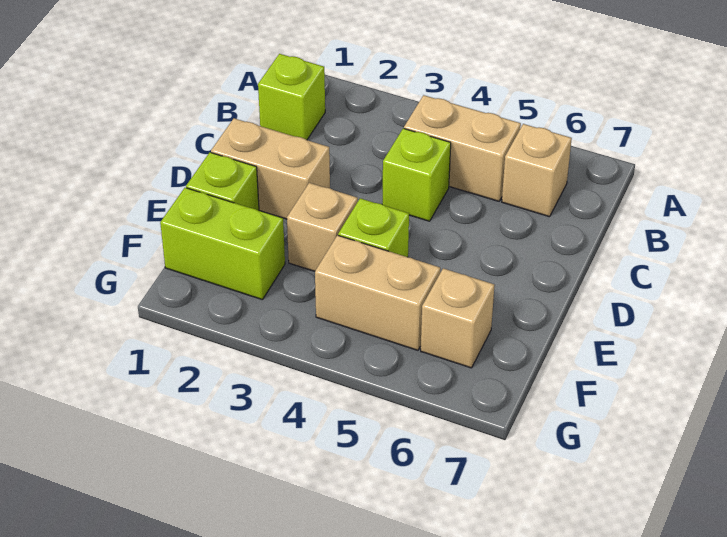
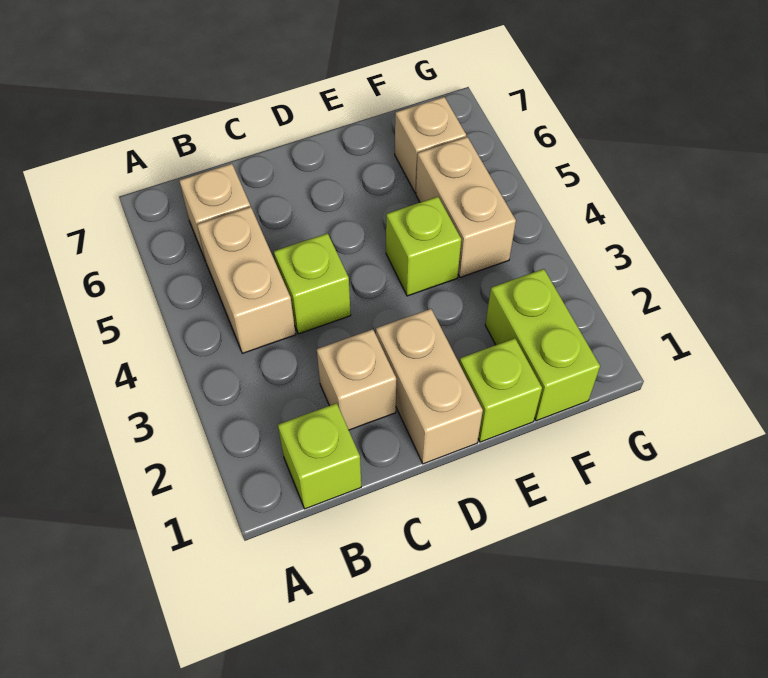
tan 1x1 brick [287,183,358,271] -> tan 1x1 brick moved to [317,329,396,430]

